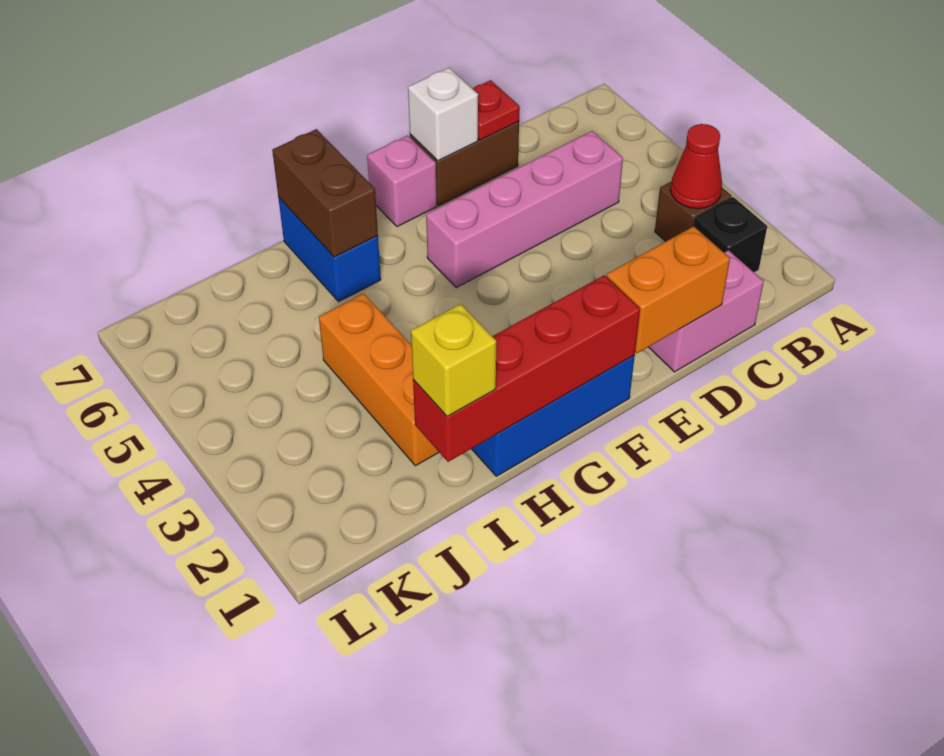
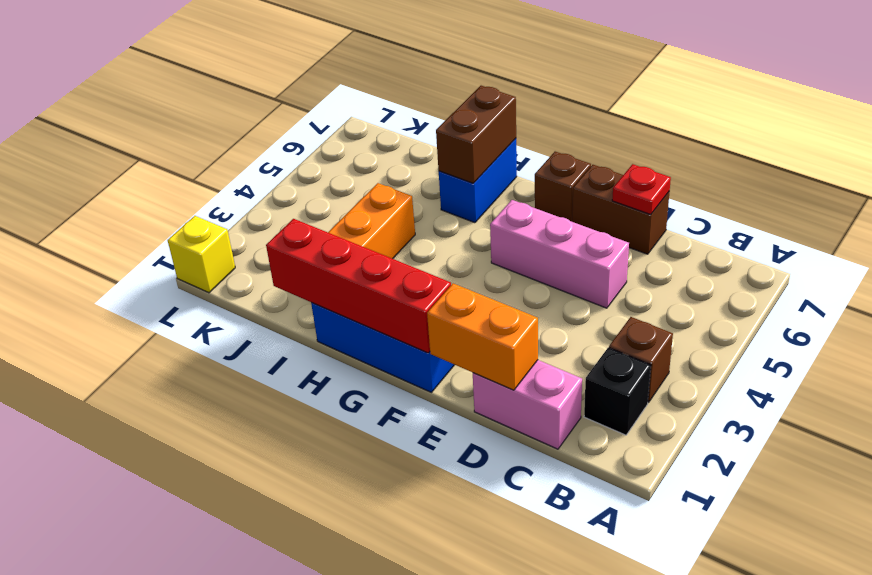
red 1x1 cone [671,124,722,209] -> none
pink 1x4 brick [426,131,623,288] -> pink 1x3 brick [490,200,629,308]
white 1x1 brick [408,68,478,161] -> none
pink 1x1 brick [367,135,437,227] -> brown 1x1 brick [535,152,591,222]
yellow 1x1 brick [411,304,496,416] -> yellow 1x1 brick moved to [168,216,235,293]

